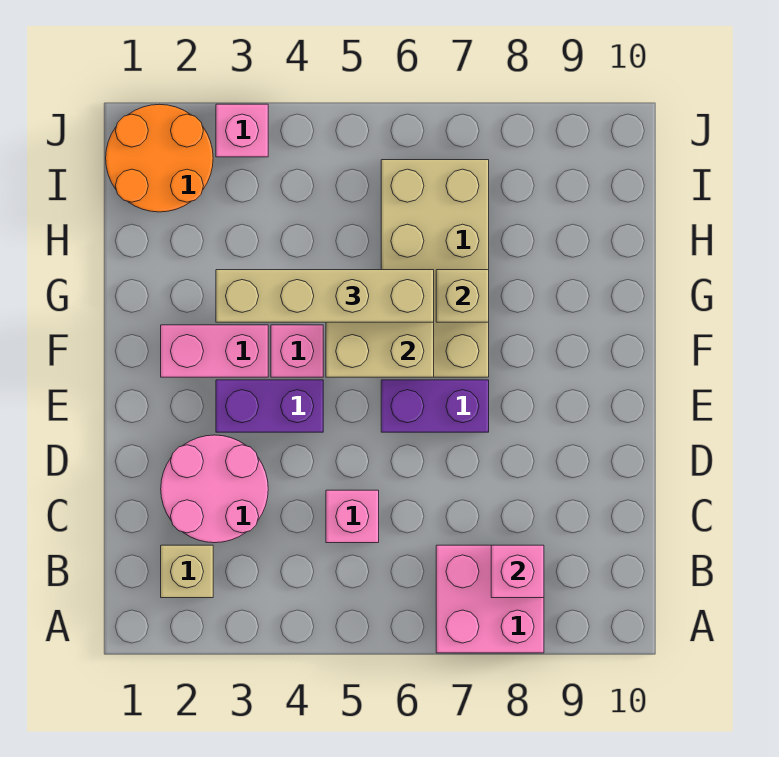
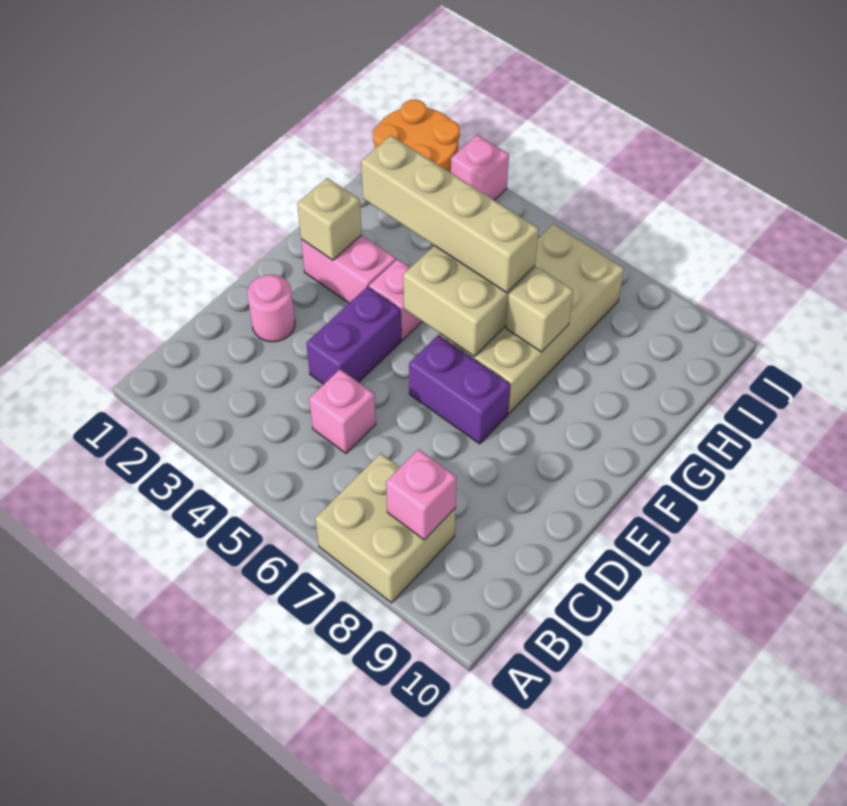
pink 2x2 brick [436,545,544,653] -> tan 2x2 brick [315,453,456,603]
tan 1x1 brick [161,545,213,598] -> tan 1x1 brick moved to [297,178,362,260]
pink 2x2 round brick [161,435,268,543] -> pink 1x1 round brick [247,275,295,342]
purple 1x2 brick [216,380,323,432] -> purple 1x2 brick turned to [306,287,401,384]

